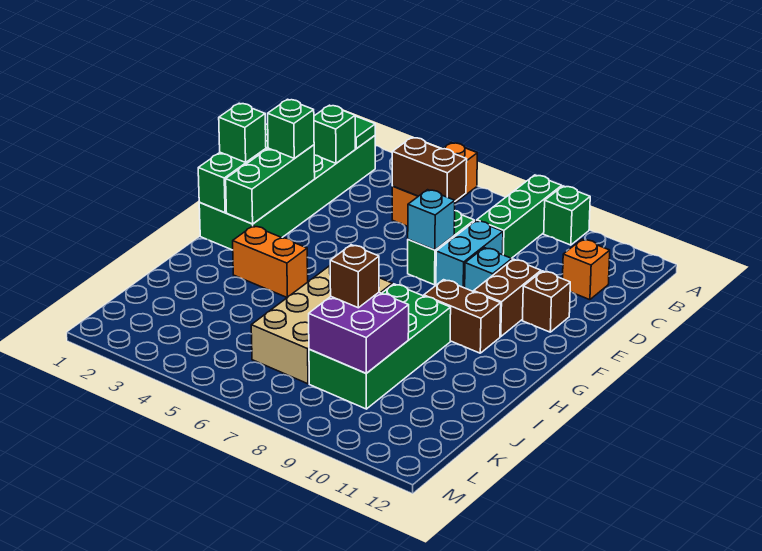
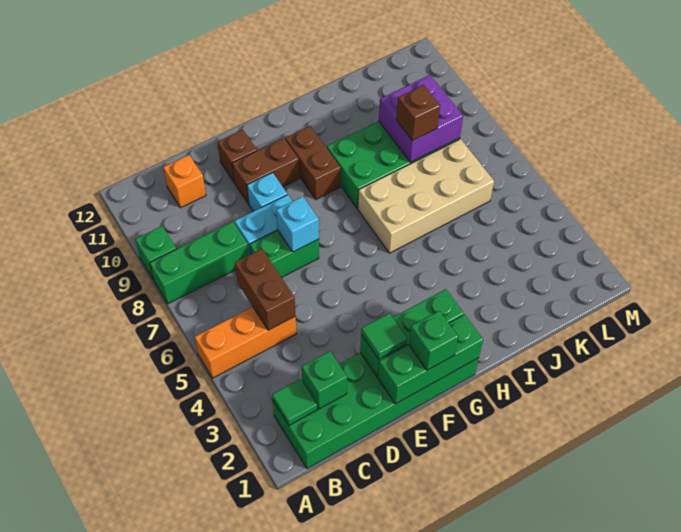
green 1x1 brick [268,99,314,158] -> green 1x1 tile [361,313,407,359]
orange 1x2 brick [233,226,308,297] -> none

